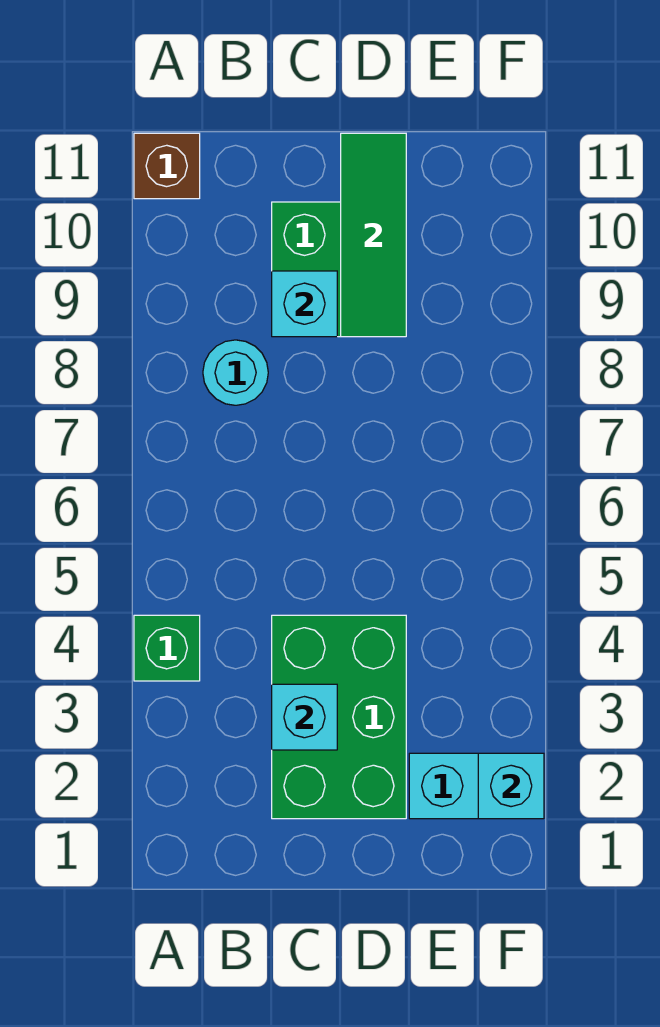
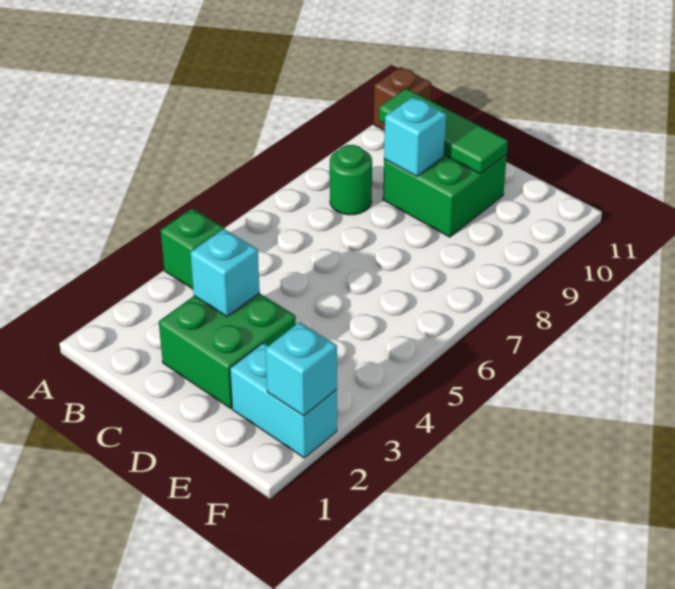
cyan 1x1 round brick [203,340,268,405] -> green 1x1 round brick [330,145,372,215]
green 2x3 brick [272,615,406,819] -> green 2x2 brick [159,293,296,408]
green 1x3 tile [341,133,406,337] -> green 1x3 tile turned to [379,88,508,174]

